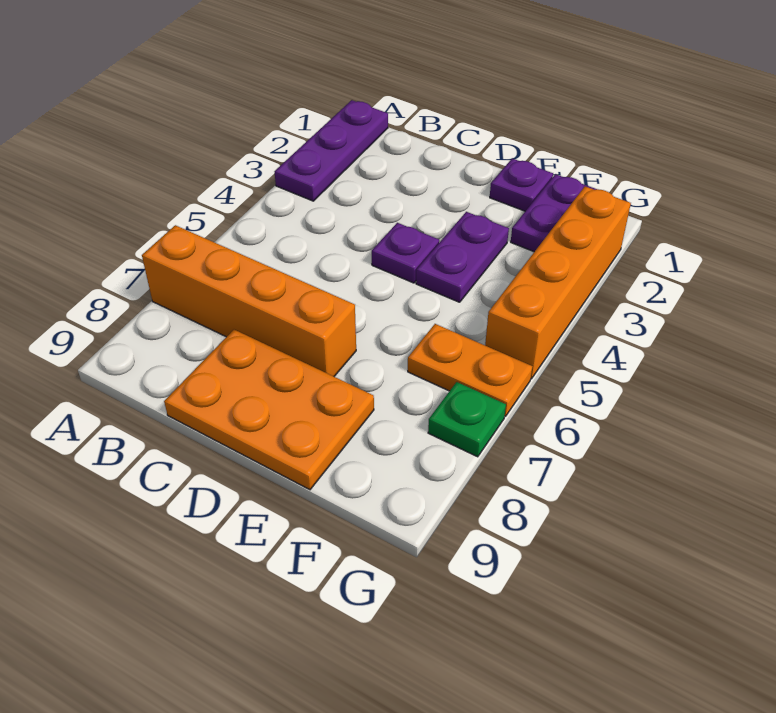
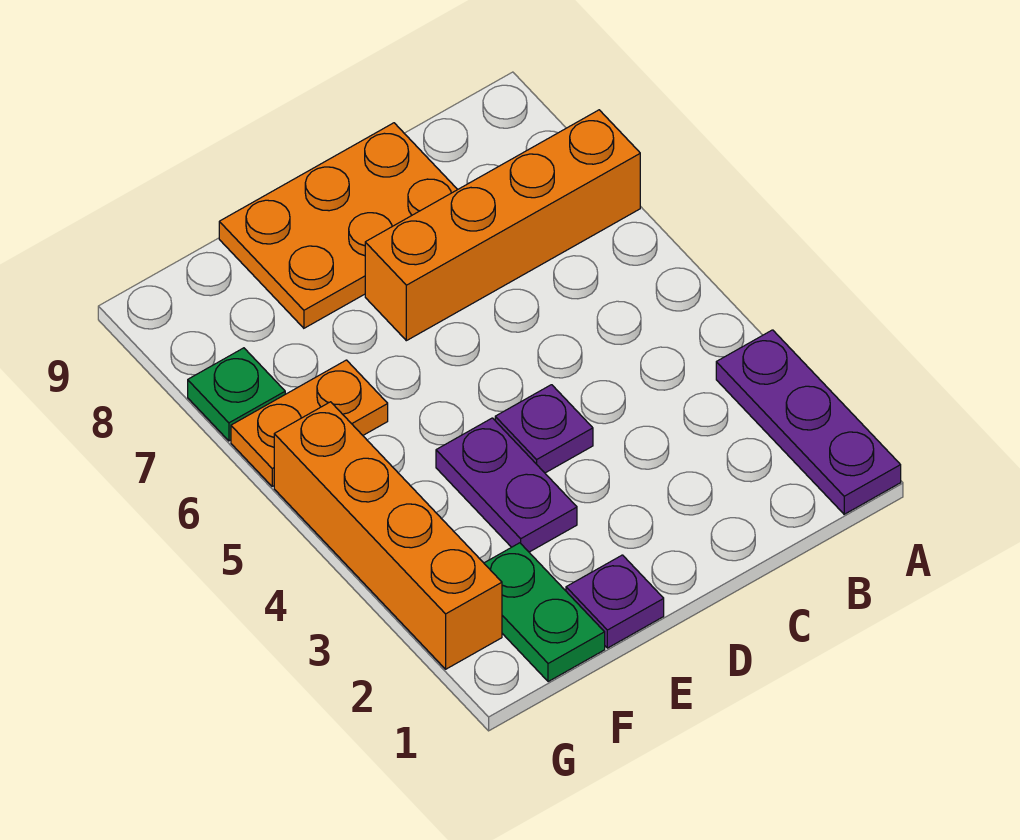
purple 1x2 plate [511,174,596,252] -> green 1x2 plate [484,543,605,682]

